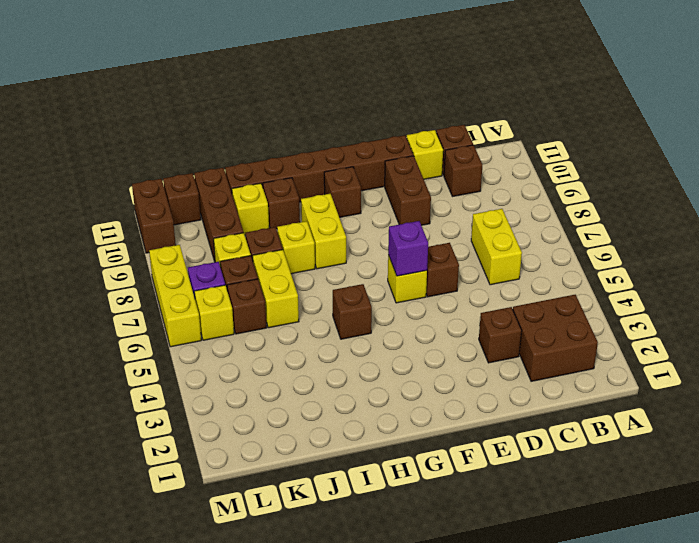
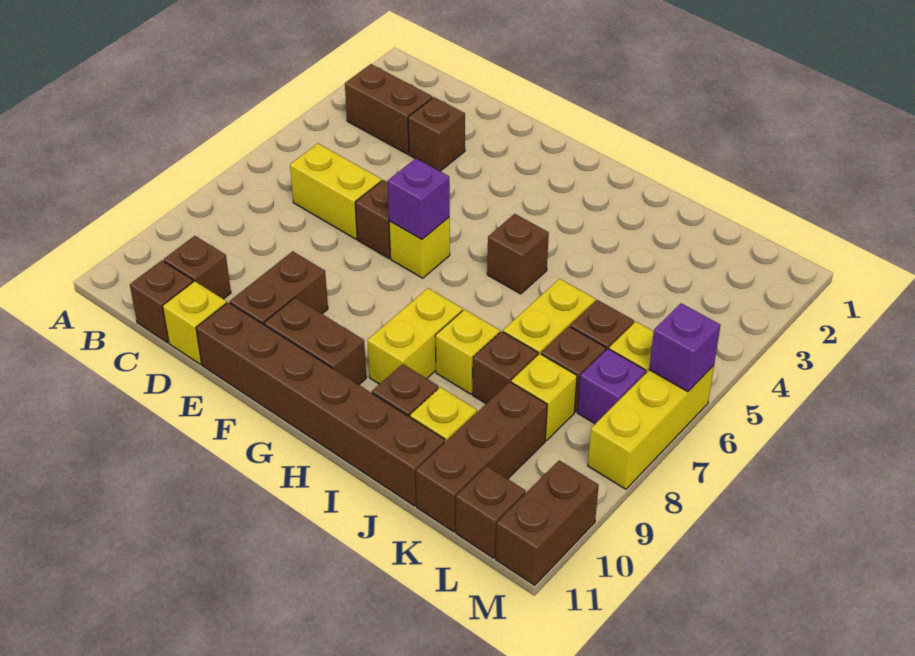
brown 2x2 brick [513,295,598,381] -> brown 1x2 brick [345,64,432,154]
yellow 1x2 brick [471,209,522,285] -> yellow 1x2 brick turned to [290,144,382,239]
brown 1x1 brick [324,167,361,217] -> brown 1x2 brick [264,298,366,385]
none -> purple 1x1 brick [649,303,720,392]

